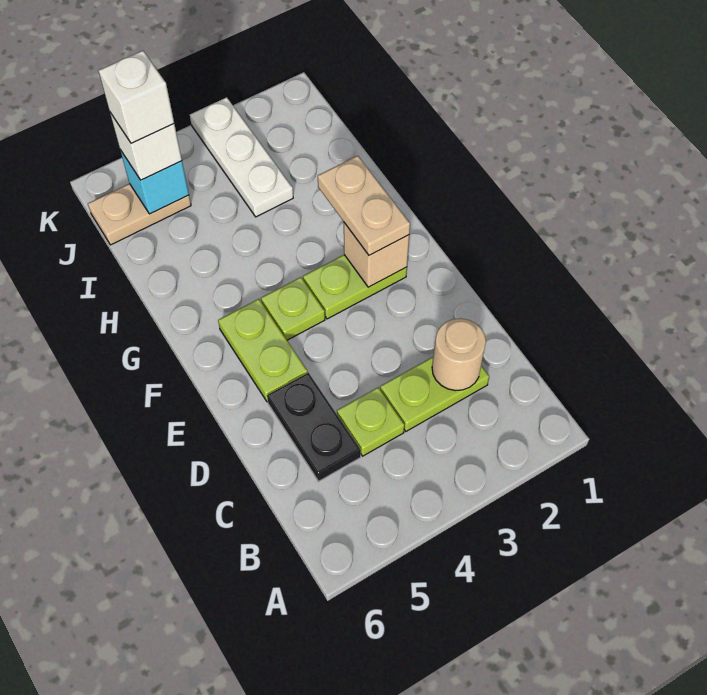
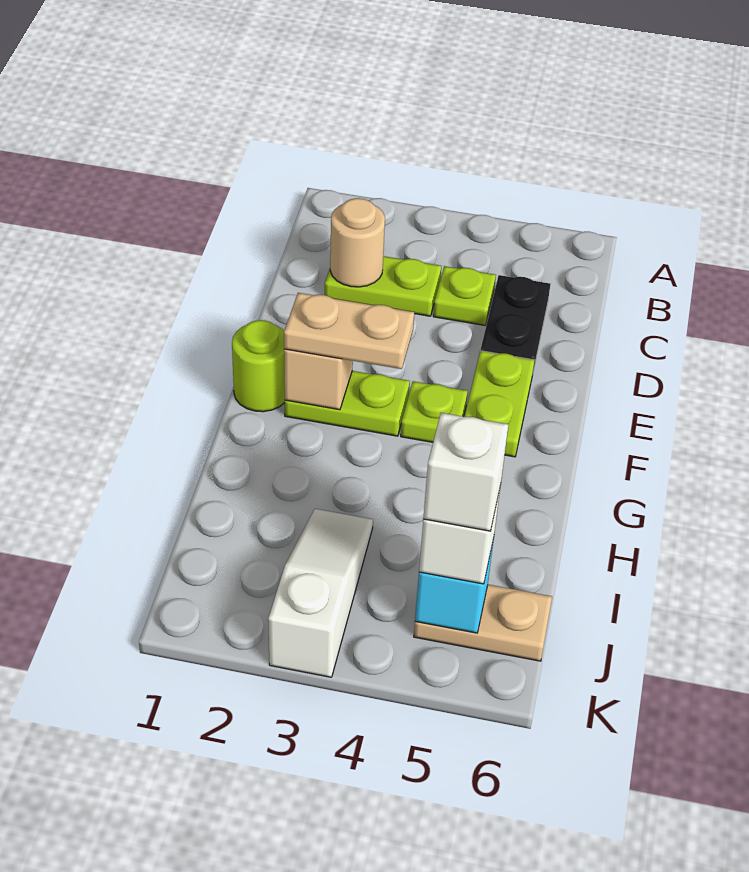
none -> lime 1x1 round brick [232,320,285,412]
tan 1x2 plate [318,156,410,255] -> tan 1x2 plate turned to [284,293,414,369]
white 1x3 plate [190,97,293,217] -> white 1x3 slope [268,509,373,677]

